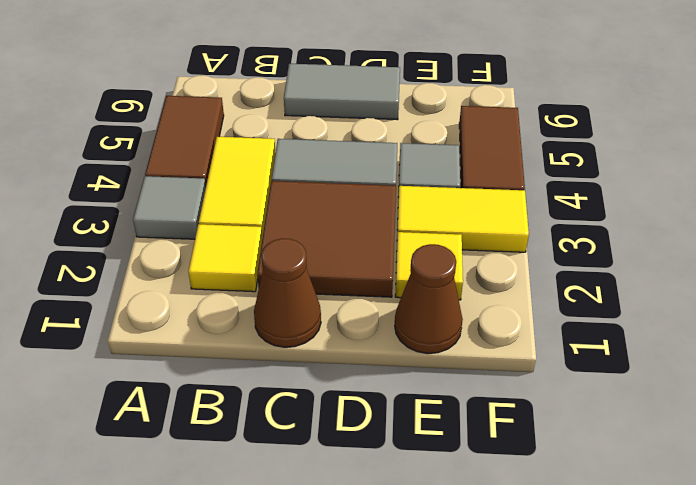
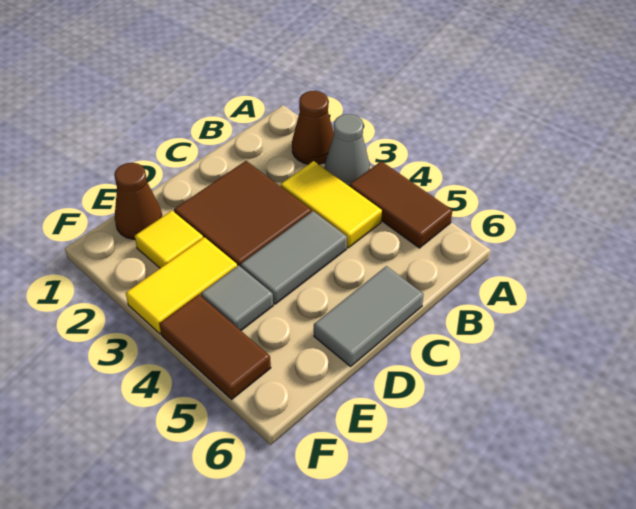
grey 1x1 tile [133,176,206,239] -> grey 1x1 cone [325,114,370,186]
yellow 1x1 tile [188,224,262,292] -> none
brown 1x1 cone [254,238,321,347] -> brown 1x1 cone moved to [292,91,334,164]

